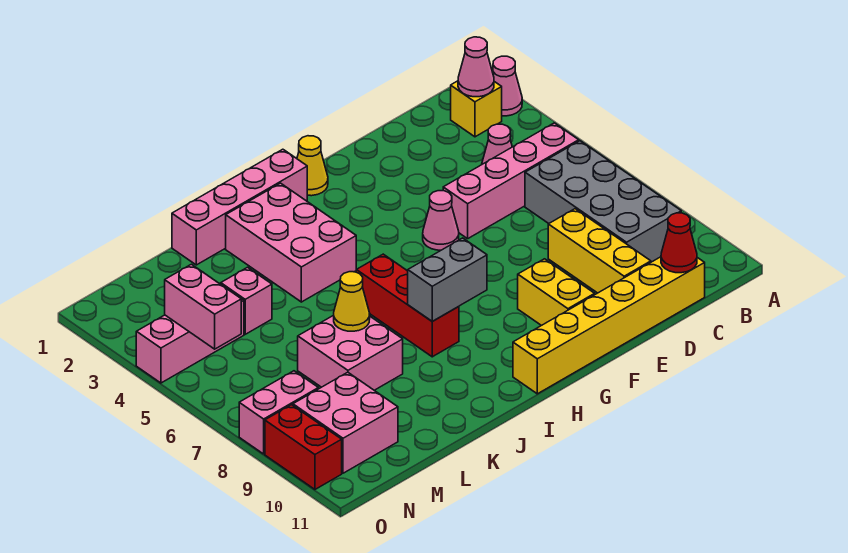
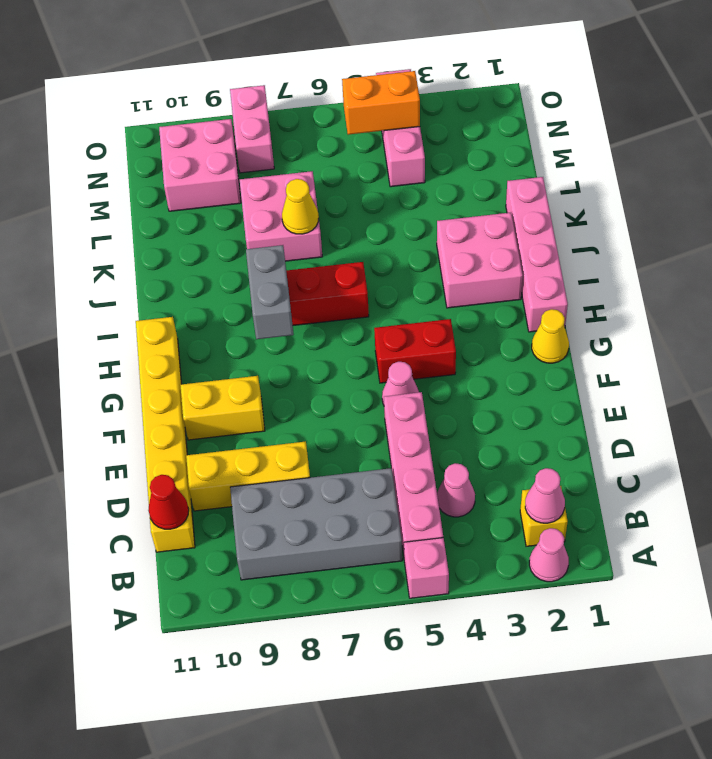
pink 2x3 brick [226,183,356,302] -> pink 2x2 brick [437,213,523,308]
pink 1x1 brick [221,267,272,334] -> pink 1x1 brick moved to [404,538,449,598]
pink 1x2 brick [165,264,241,349] -> orange 1x2 brick [342,71,420,135]
red 1x2 brick [265,405,342,489] -> red 1x2 brick moved to [374,319,456,383]

